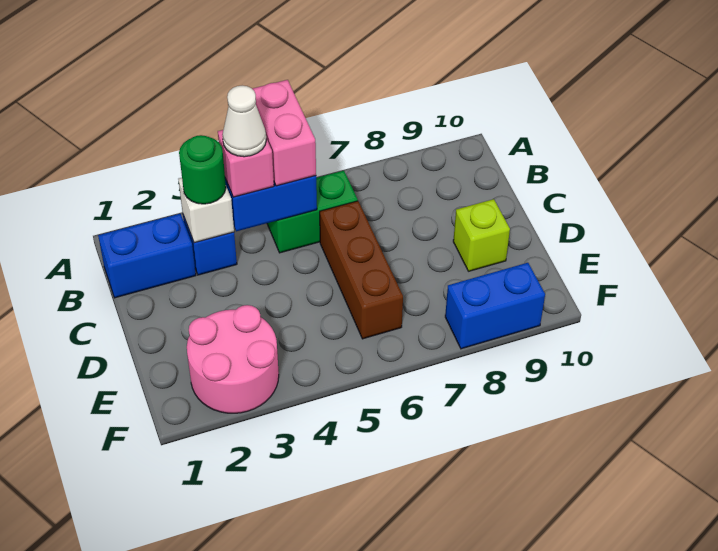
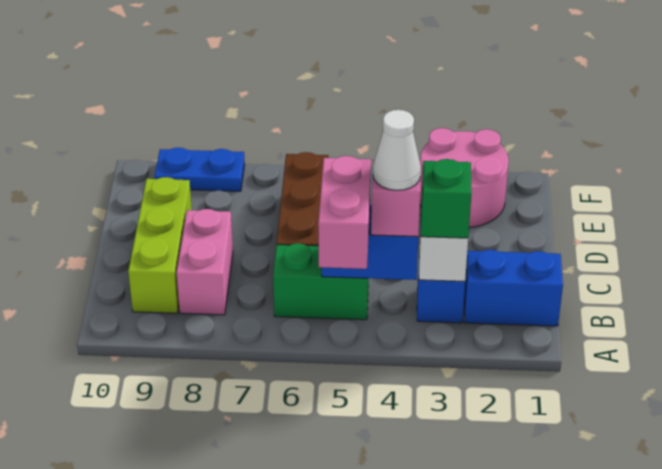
green 1x1 round brick [179,135,226,204] -> green 1x1 brick [421,159,472,238]
none -> pink 1x2 brick [177,209,233,315]
lime 1x1 brick [453,199,510,271] -> lime 1x3 brick [128,177,192,313]
blue 1x2 brick [445,263,545,349] -> blue 1x2 plate [155,148,245,191]

